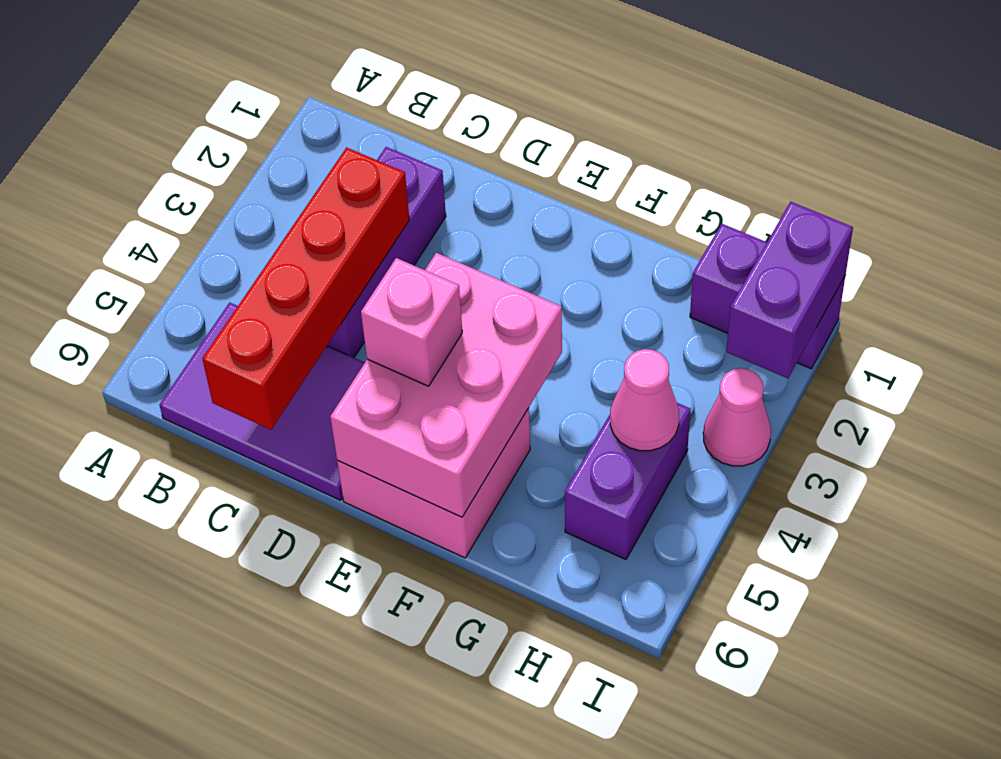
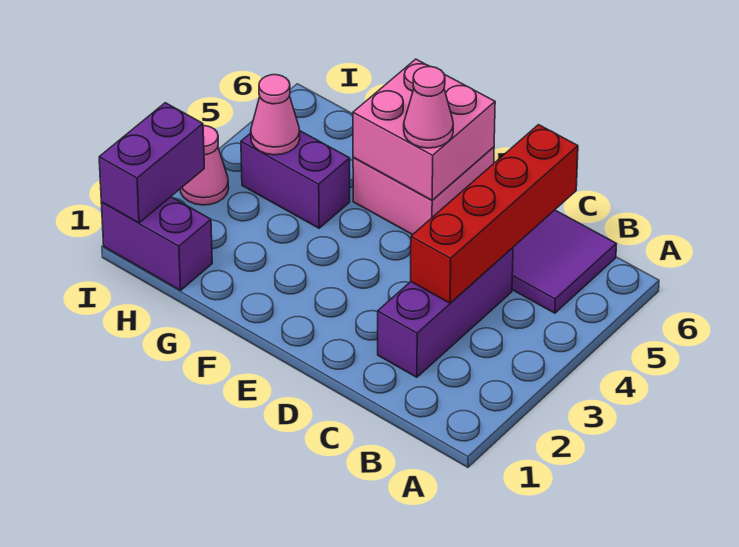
pink 2x3 brick [330,253,562,517] -> pink 2x2 brick [353,59,495,200]
pink 1x1 brick [361,258,462,386] -> pink 1x1 cone [404,67,453,148]
purple 1x2 brick [565,403,690,560] -> purple 1x2 brick turned to [241,131,350,228]

